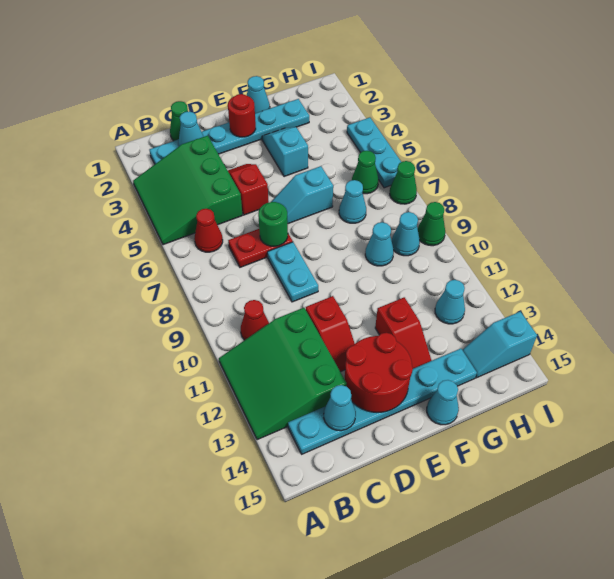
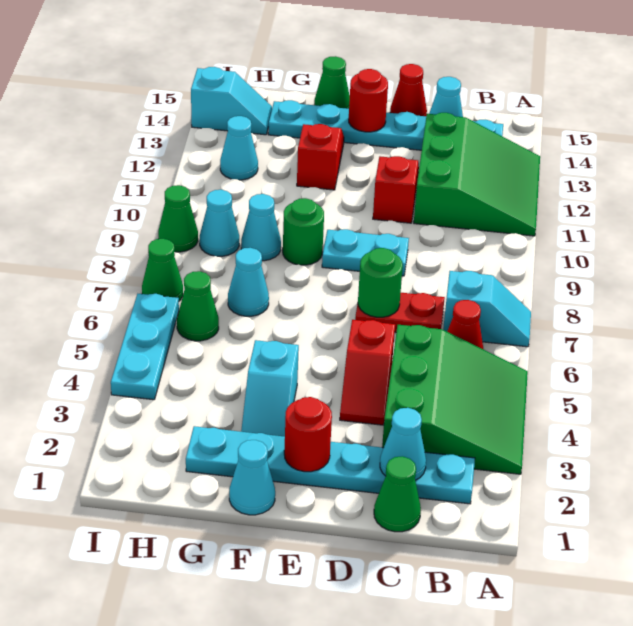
red 1x1 cone [241,300,269,340] -> red 1x1 cone moved to [390,64,427,116]
cyan 1x2 plate [267,242,318,302] -> cyan 1x2 plate turned to [322,229,409,276]
red 2x2 round brick [344,333,413,412] -> red 1x1 round brick [349,69,388,132]
cyan 1x2 slope [271,166,333,224] -> cyan 1x2 slope moved to [443,271,531,347]
none -> green 1x1 round brick [283,198,324,265]
cyan 1x1 cone [427,380,459,425] -> green 1x1 cone [314,56,350,109]

